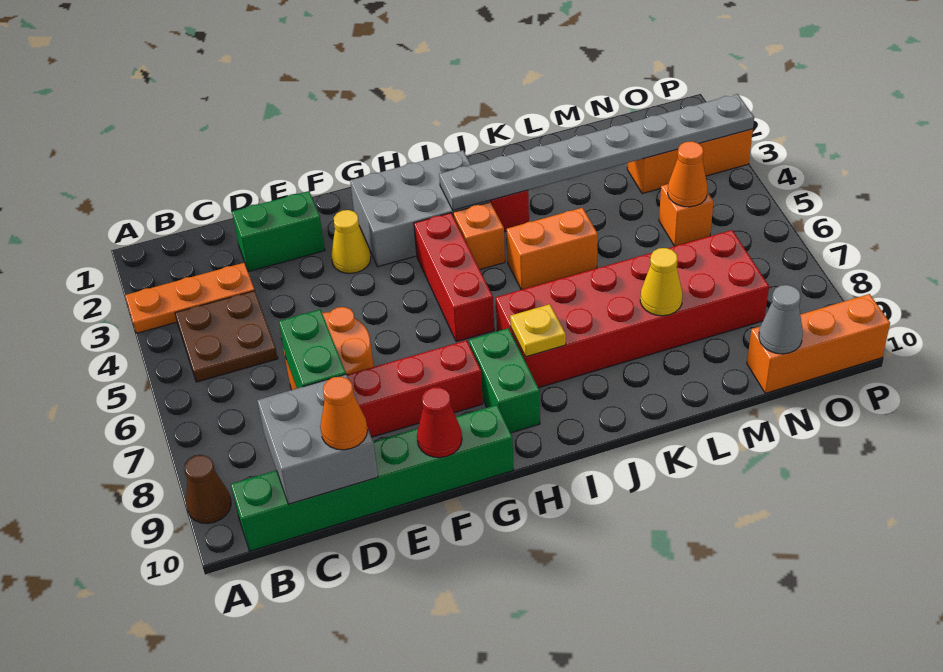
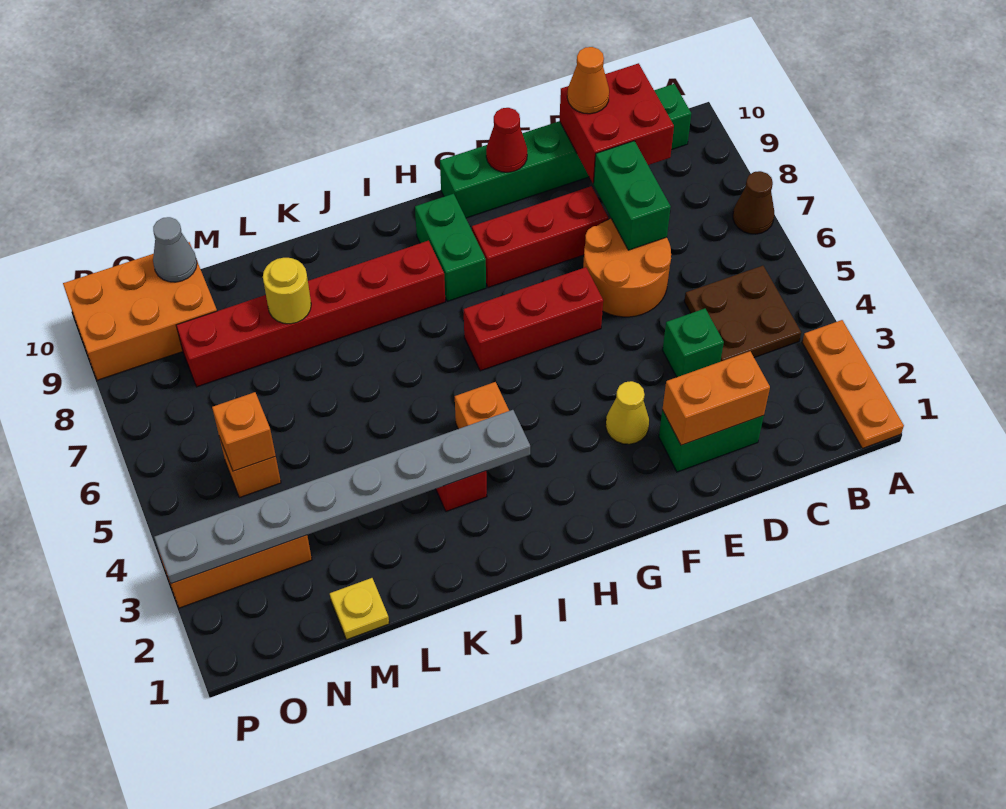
orange 1x3 plate [125,263,255,333] -> orange 1x3 plate turned to [802,320,904,448]
brown 1x1 cone [185,455,231,523] -> brown 1x1 cone moved to [733,171,774,234]
grey 2x2 brick [257,374,378,504] -> red 2x2 brick [560,63,674,183]
none -> green 1x1 brick [663,309,724,377]
grey 2x3 brick [350,150,490,267] -> none
red 1x3 brick [414,213,494,342] -> red 1x3 brick turned to [464,267,603,371]
red 2x6 brick [496,230,769,388] -> red 1x6 brick [176,241,445,387]
yellow 1x1 plate [510,304,566,357] -> yellow 1x1 plate moved to [330,578,389,640]
orange 1x2 brick [507,208,598,290] -> orange 1x2 brick moved to [662,351,770,445]
yellow 1x1 cone [640,248,683,316] -> yellow 1x1 round brick [263,258,311,324]
orange 1x1 cone [668,141,708,207] -> orange 1x1 brick [212,392,276,471]
orange 1x3 brick [747,294,890,393] -> orange 2x3 brick [63,242,217,380]

